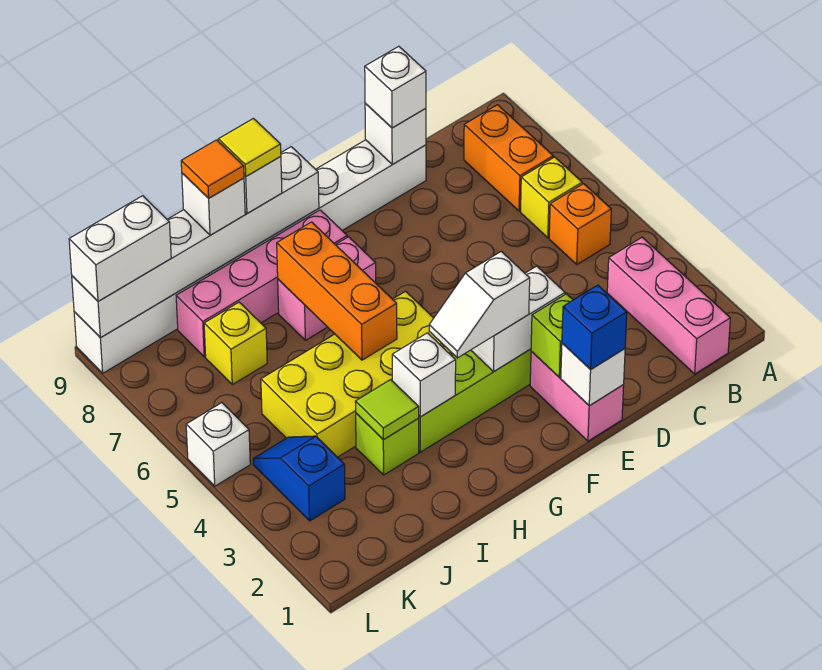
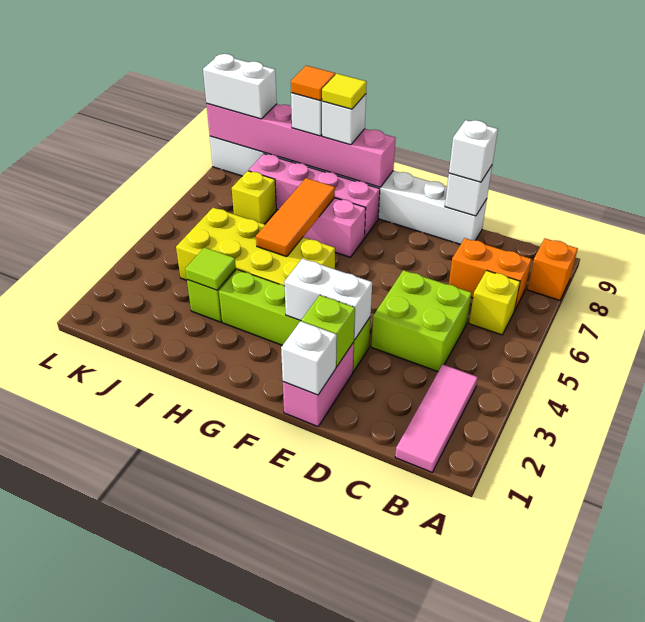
pink 1x3 brick [607,237,730,374] -> pink 1x3 tile [395,364,478,472]
orange 1x1 brick [549,184,611,264] -> orange 1x1 brick moved to [527,239,578,300]
orange 1x2 brick [464,105,553,211] -> orange 1x2 brick turned to [449,238,532,311]
none -> lime 2x2 brick [371,270,471,371]
blue 1x1 brick [562,285,627,370] -> none
white 1x2 slope [429,252,530,358] -> none
white 1x6 brick [72,147,319,338] -> pink 1x6 brick [207,104,396,187]
white 1x1 brick [392,333,456,417] -> none
orange 1x3 brick [277,222,397,360] -> orange 1x3 tile [256,178,335,257]
blue 1x2 slope [253,436,345,521] -> none
white 1x1 brick [186,403,250,486] -> none

